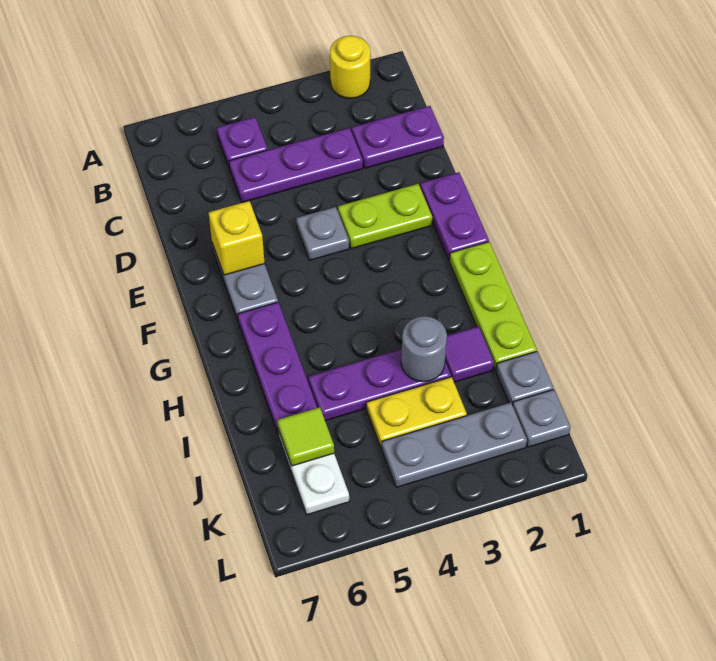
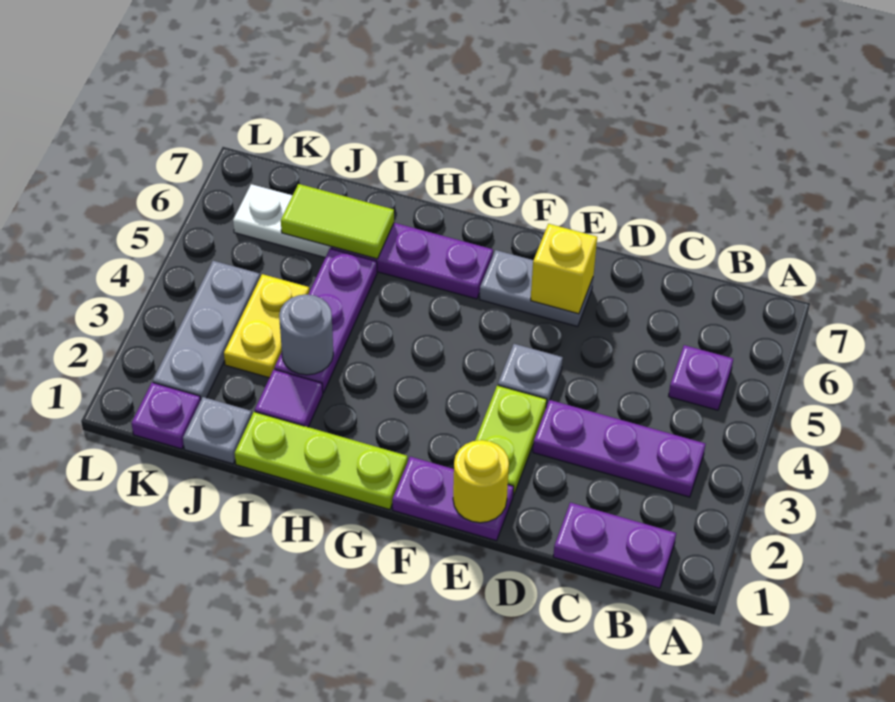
yellow 1x1 round brick [330,36,371,98] -> yellow 1x1 round brick moved to [453,440,509,523]
purple 1x2 plate [352,106,444,168] -> purple 1x2 plate turned to [553,503,676,588]
purple 1x3 plate [229,128,363,202] -> purple 1x3 plate turned to [533,400,705,497]
lime 1x1 tile [278,407,334,466] -> lime 1x2 tile [281,184,394,259]
grey 1x1 plate [513,390,570,447] -> purple 1x1 plate [132,383,201,449]

